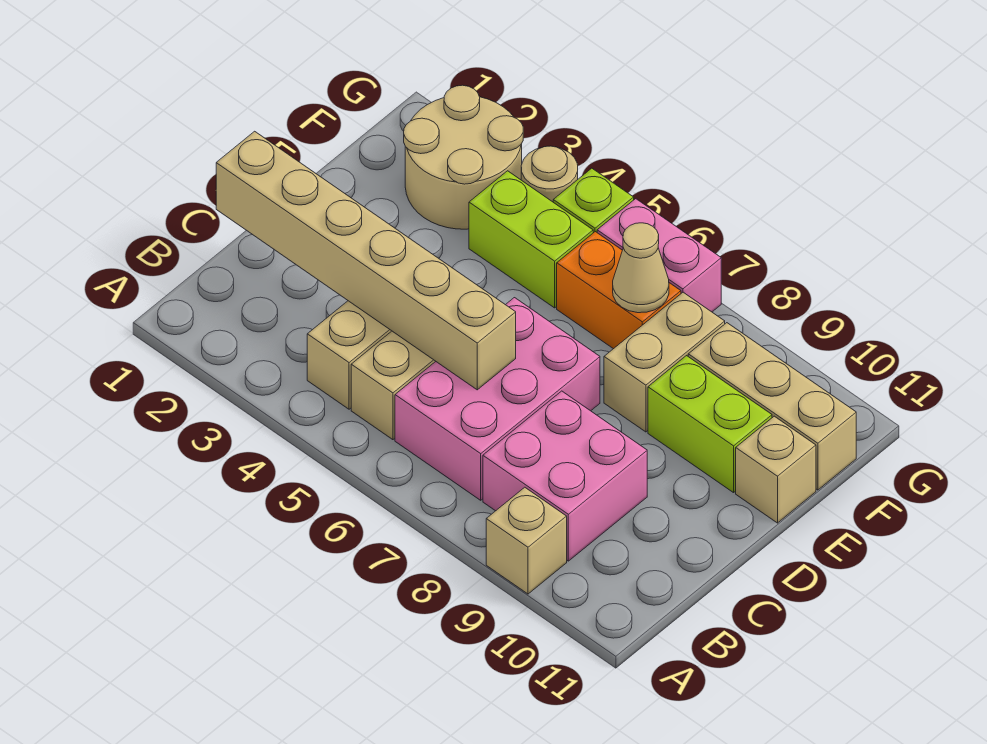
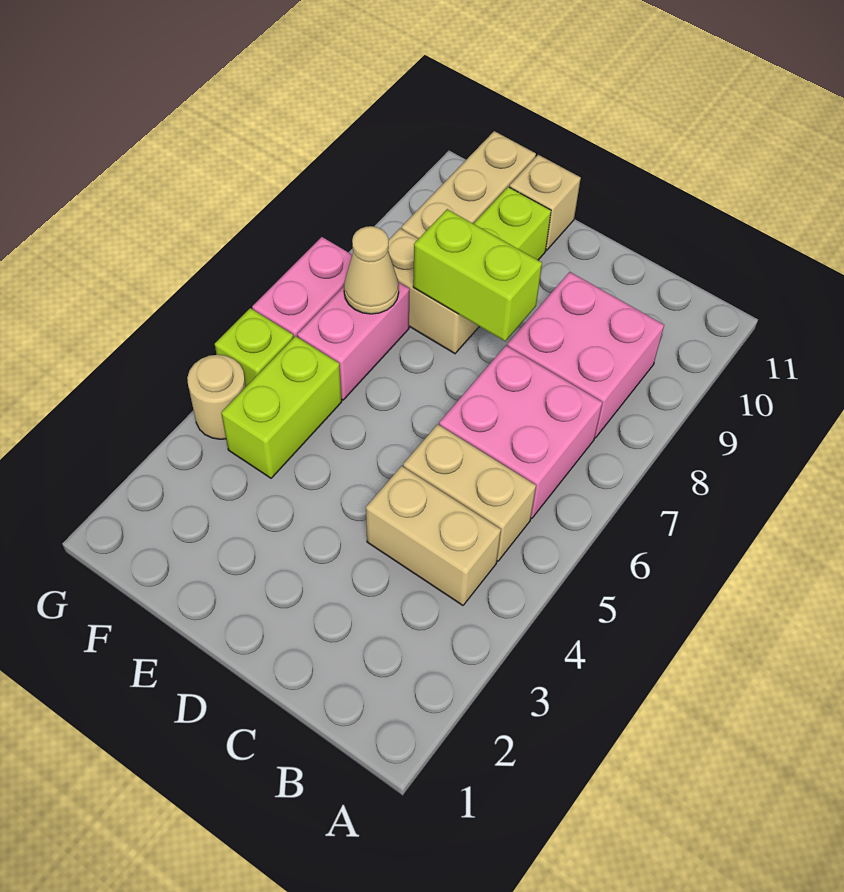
tan 1x1 brick [486,487,567,594] -> none
pink 2x3 brick [395,298,600,500] -> pink 2x2 brick [439,345,602,519]
tan 1x6 brick [216,131,516,390] -> none
none -> lime 1x2 brick [413,209,542,341]
tan 2x2 round brick [404,85,523,229] -> none
orange 1x2 brick [557,232,681,349] -> pink 1x2 brick [297,282,410,400]

